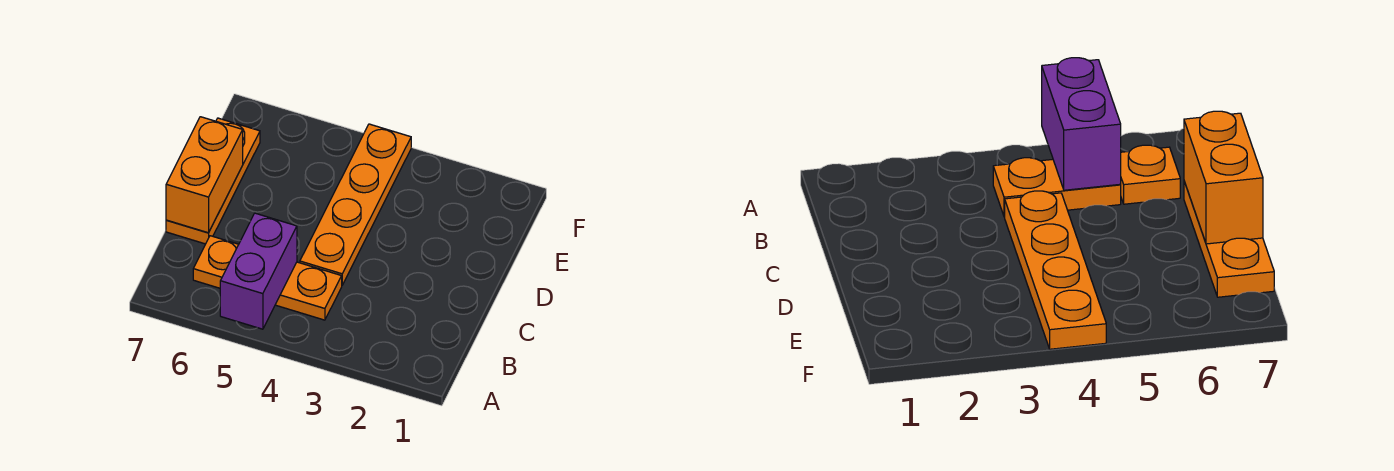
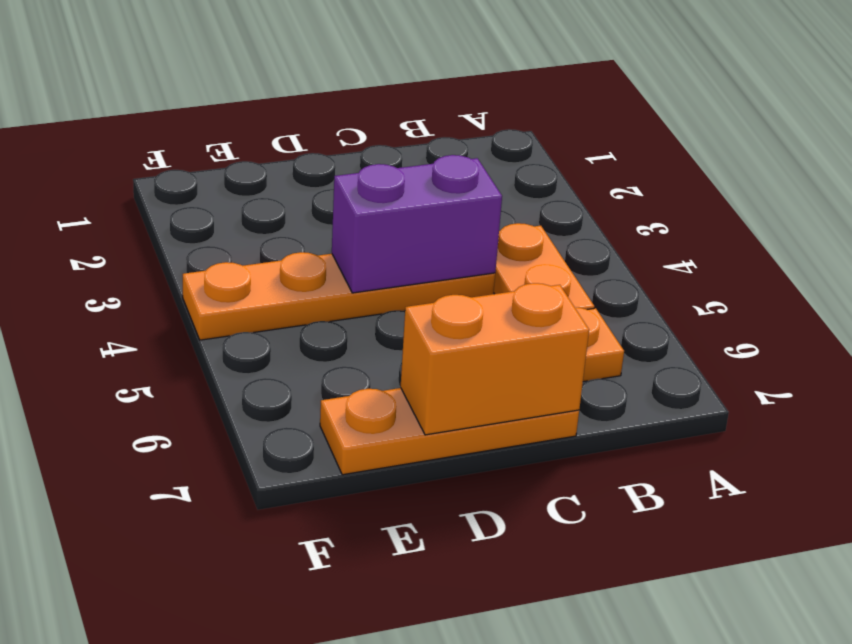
purple 1x2 brick [220,213,297,329] -> purple 1x2 brick moved to [332,155,502,293]

